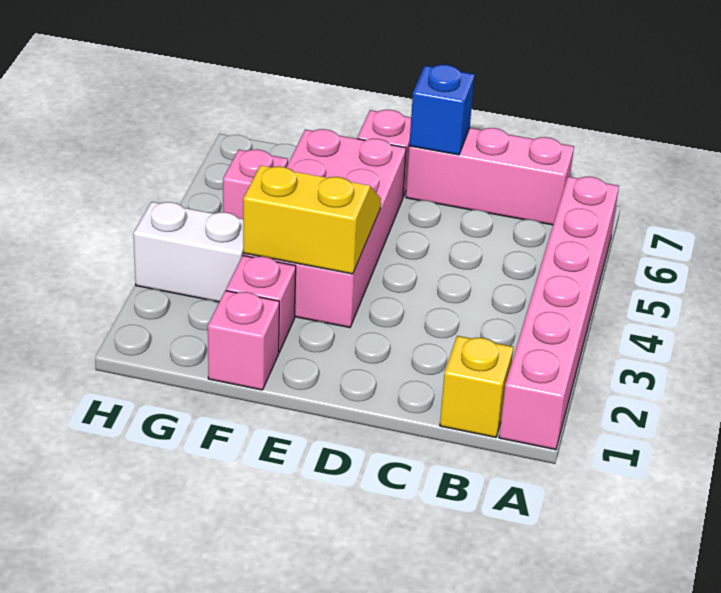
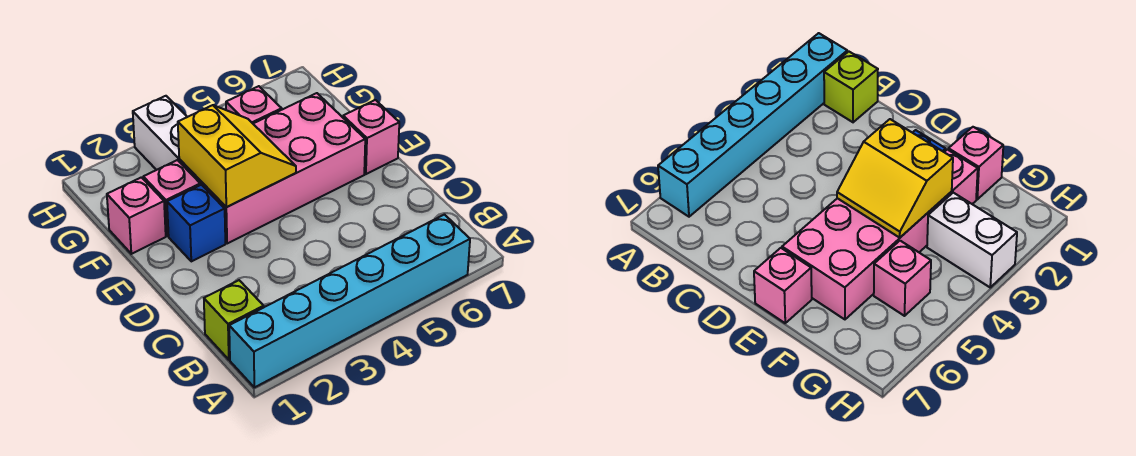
pink 1x6 brick [499,177,619,450] -> cyan 1x6 brick [229,215,470,387]
yellow 1x1 brick [440,336,513,437] -> lime 1x1 brick [204,280,264,360]
pink 1x3 brick [406,128,574,225] -> none
blue 1x1 brick [409,65,475,155] -> blue 1x1 brick moved to [167,185,225,261]

